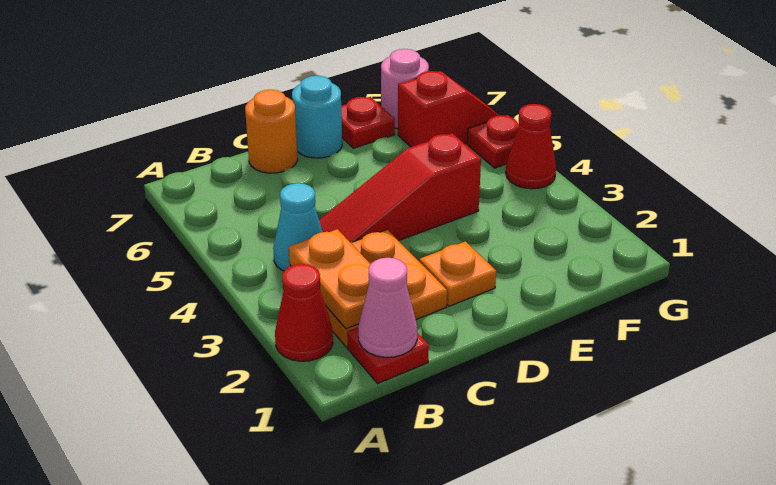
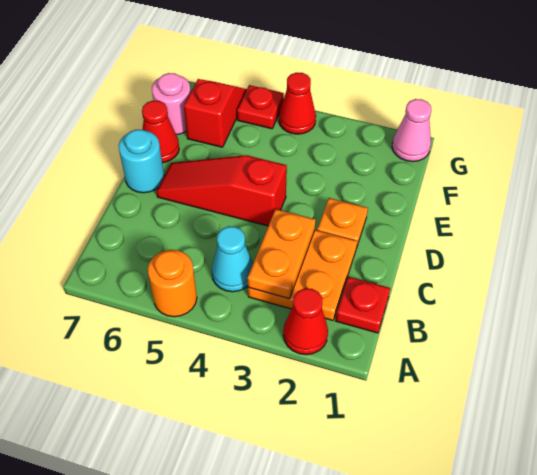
pink 1x1 cone [358,258,417,357] -> pink 1x1 cone moved to [392,99,431,162]
orange 1x2 plate [289,229,370,329] -> orange 1x2 plate turned to [248,209,316,299]
red 1x3 slope [319,133,481,243] -> red 1x3 slope turned to [156,155,287,226]
orange 1x1 round brick [245,90,298,173] -> orange 1x1 round brick moved to [148,250,197,317]
red 1x1 plate [341,97,395,148] -> red 1x1 cone [142,101,179,163]

